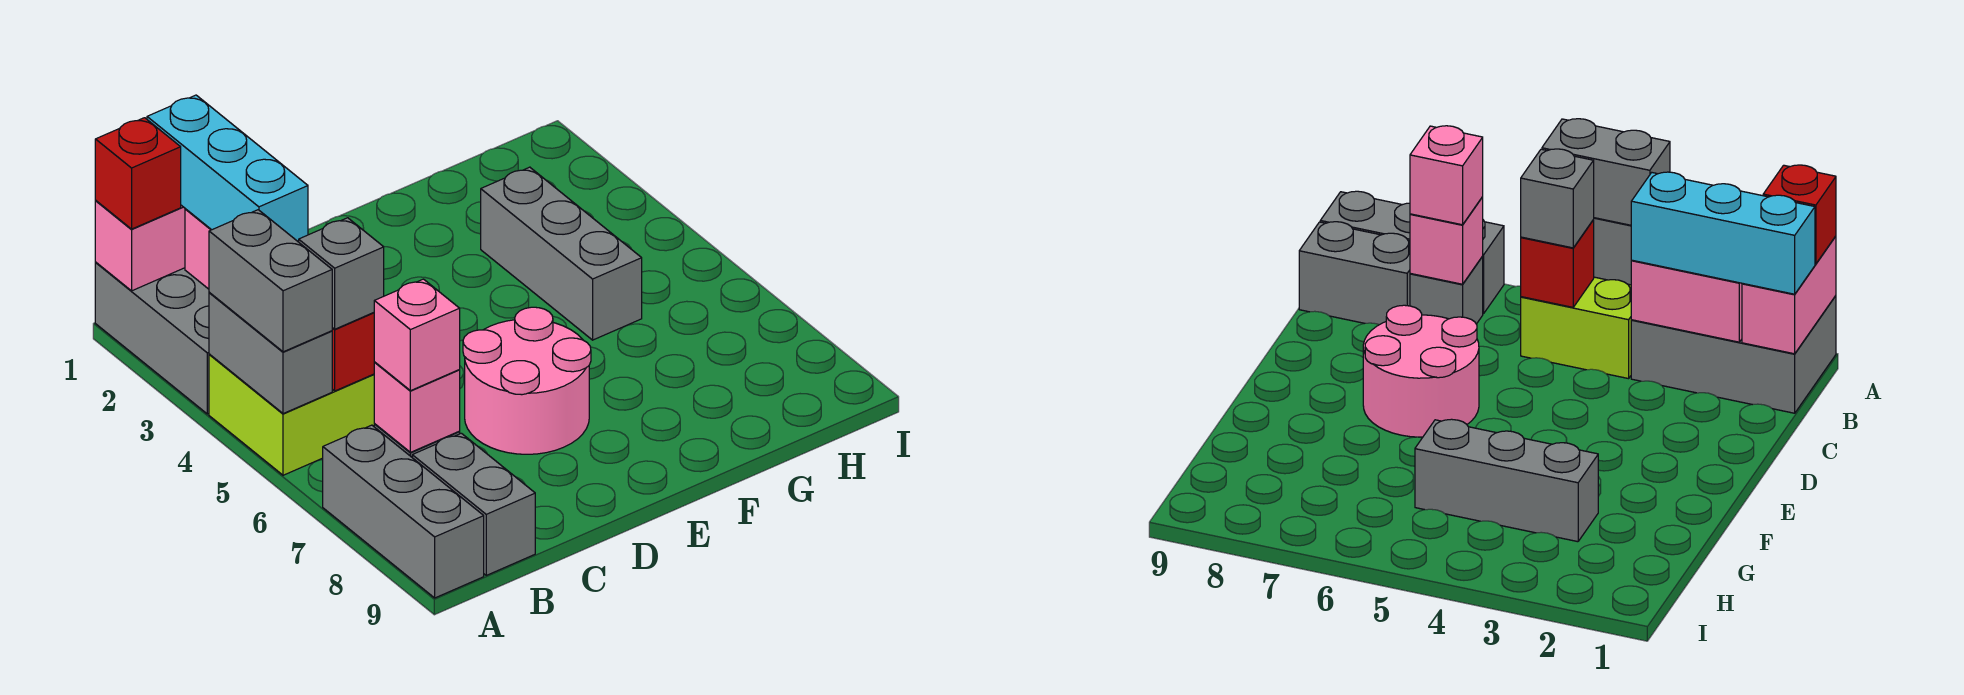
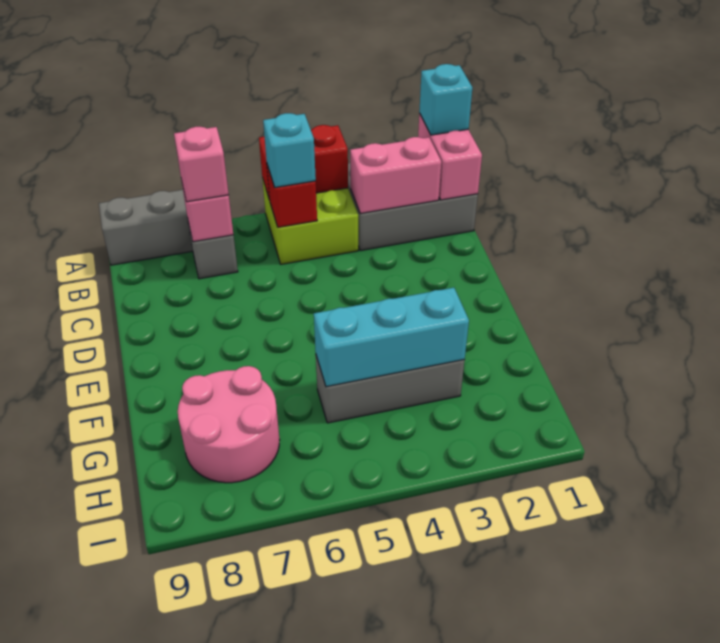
red 1x1 brick [95,118,181,229] -> cyan 1x1 brick [419,64,473,135]
grey 1x2 brick [209,293,332,414] -> red 1x2 brick [259,125,348,199]
grey 1x2 brick [209,210,332,352] -> none
cyan 1x3 brick [147,95,308,242] -> cyan 1x3 brick moved to [314,288,469,387]
grey 1x1 brick [299,218,384,329] -> cyan 1x1 brick [263,113,316,187]
grey 1x2 brick [412,433,535,575] -> none
pink 2x2 round brick [463,307,591,454] -> pink 2x2 round brick moved to [178,366,280,483]

